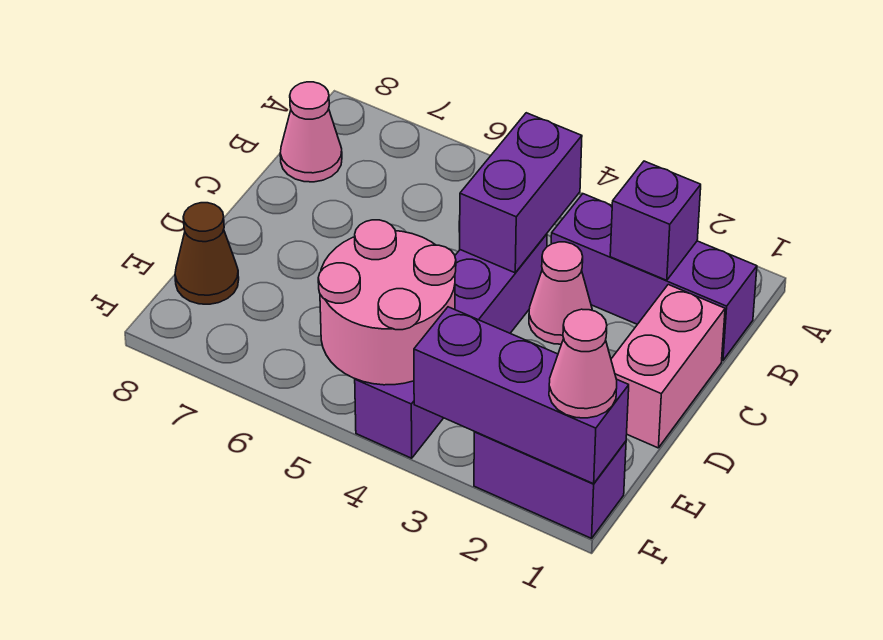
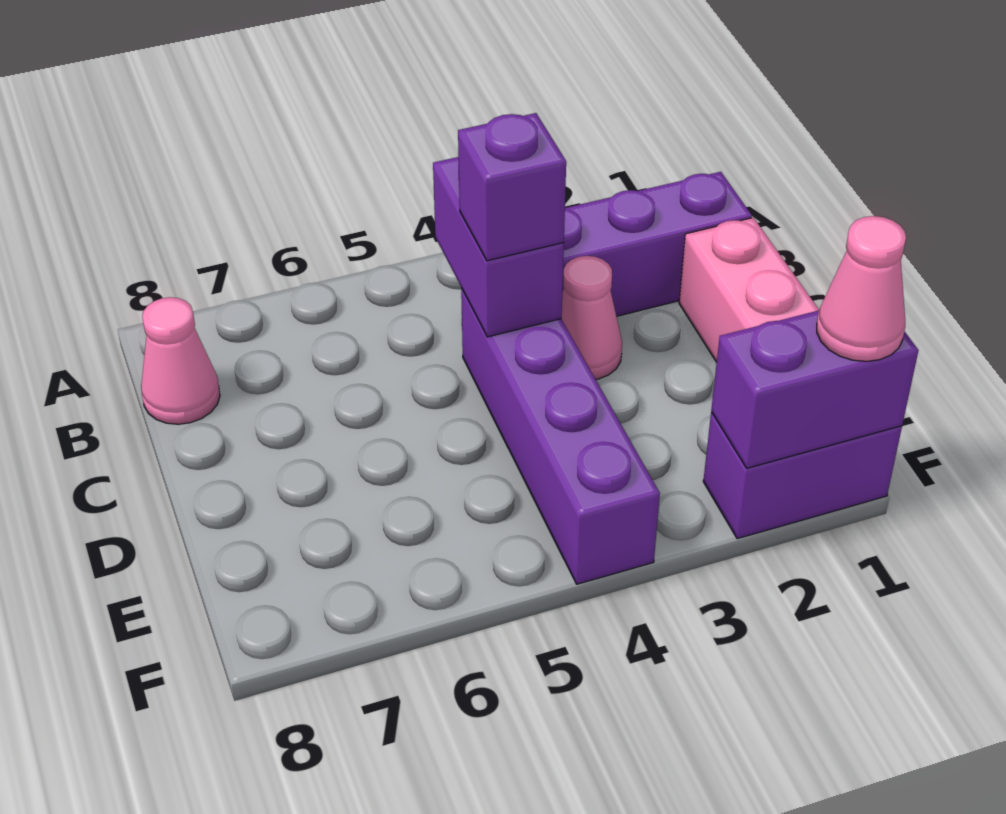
purple 1x1 brick [610,161,701,280] -> purple 1x1 brick moved to [458,113,566,261]
pink 2x2 round brick [318,220,456,385] -> none
brown 1x1 cone [175,203,239,304] -> none
purple 1x3 brick [414,307,629,484] -> purple 1x2 brick [711,310,918,468]

